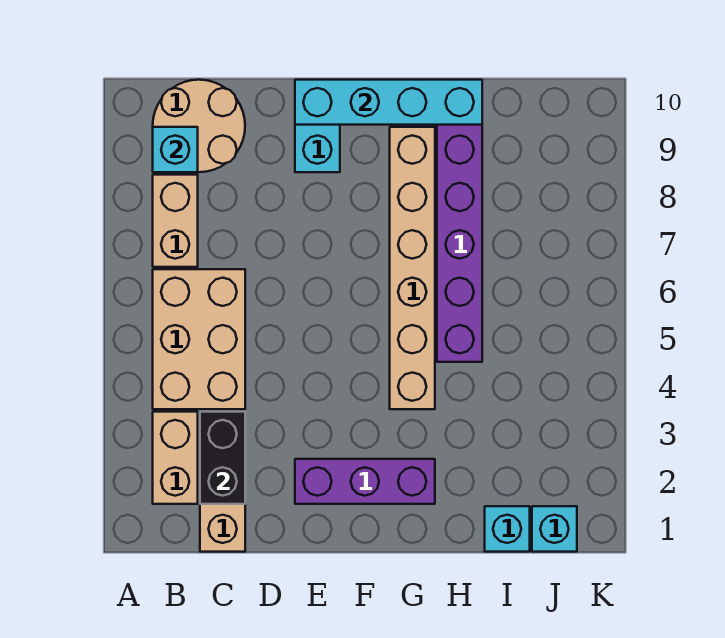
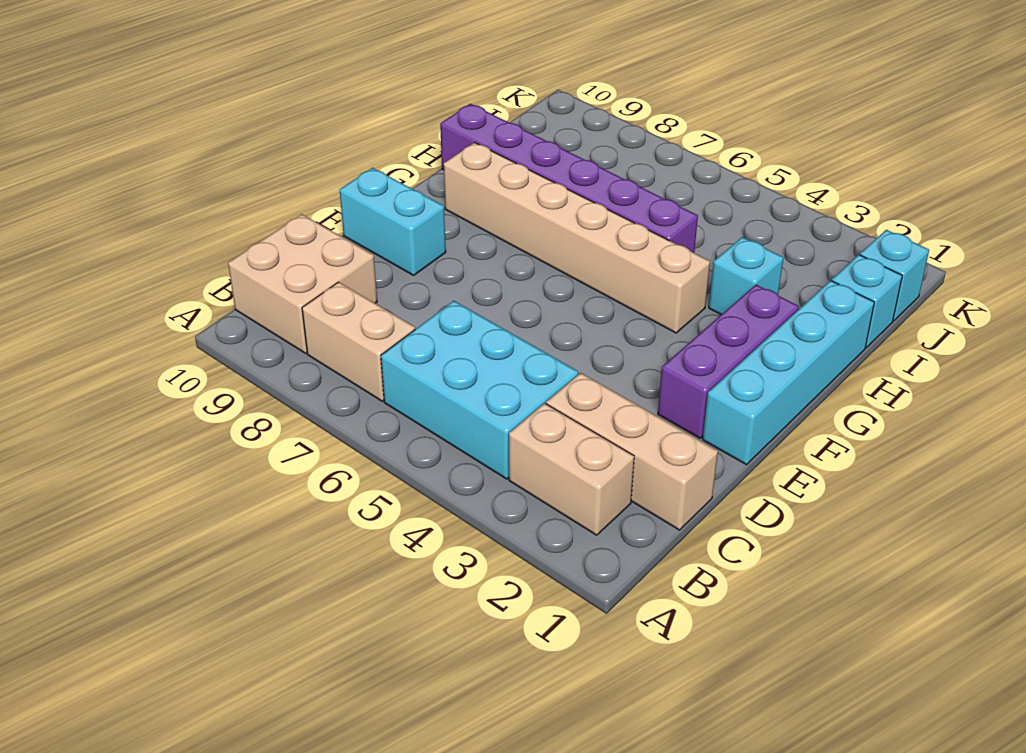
tan 2x3 brick [153,269,245,409] -> cyan 2x3 brick [381,301,578,479]
tan 2x2 round brick [153,80,245,172] -> tan 2x2 brick [228,214,377,353]
cyan 1x1 brick [153,127,198,172] -> cyan 1x1 brick moved to [709,237,783,315]
black 1x2 brick [200,412,245,504] -> none
cyan 1x4 brick [295,80,482,125] -> cyan 1x4 brick moved to [703,280,874,465]

